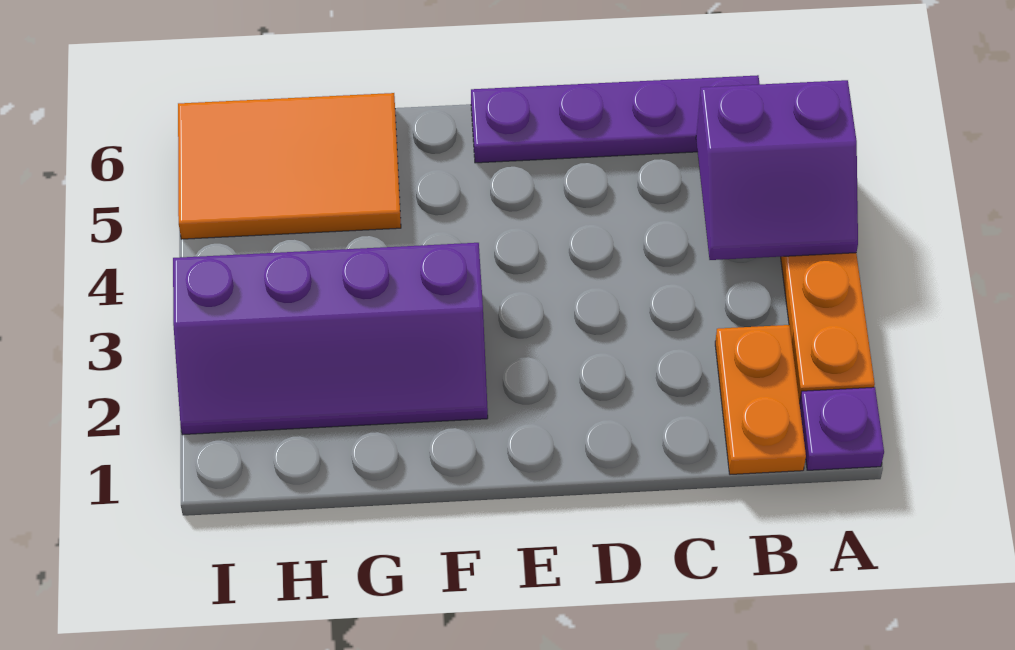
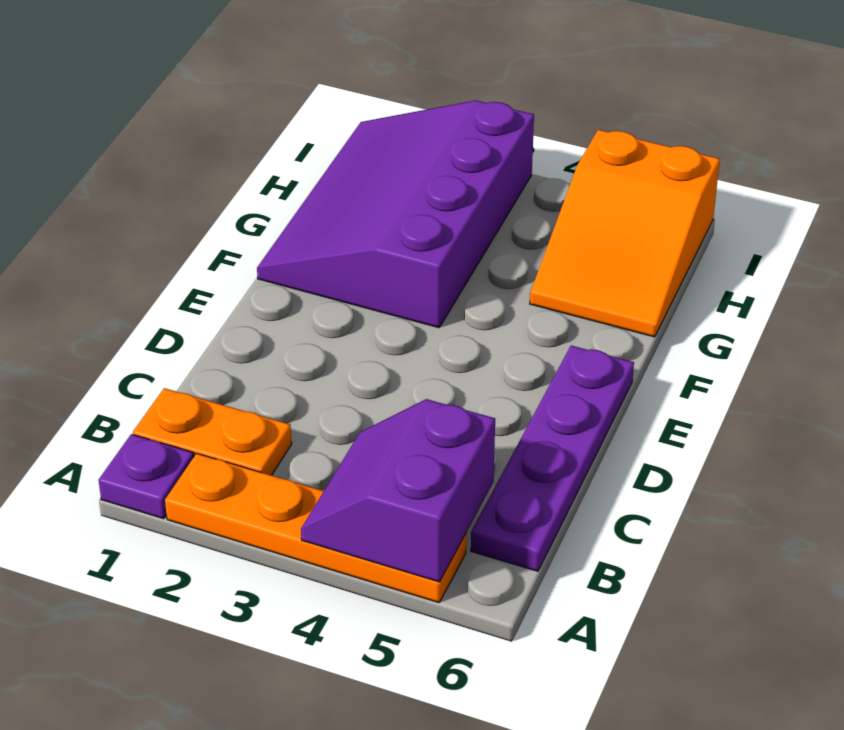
purple 2x4 slope [173,243,488,435] -> purple 3x4 slope [257,100,534,328]
orange 2x3 tile [178,93,401,239] -> orange 2x3 slope [530,130,720,337]

